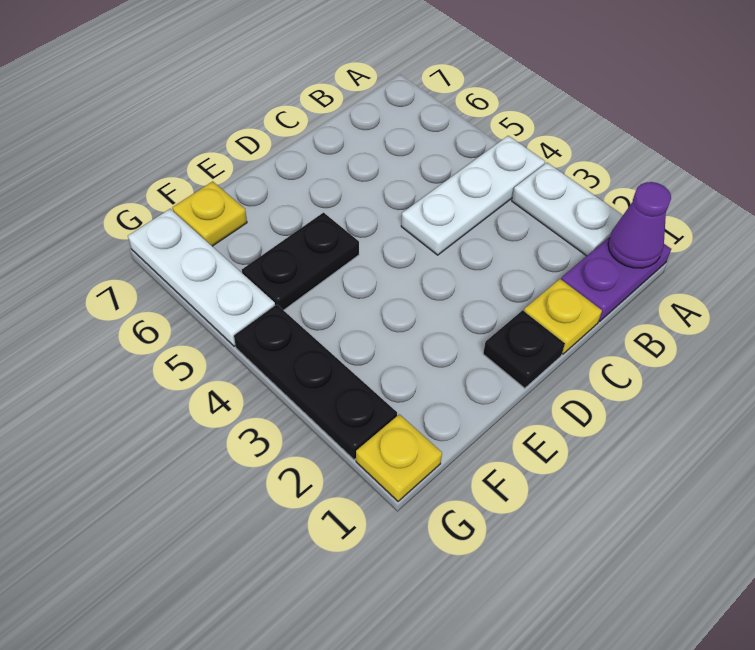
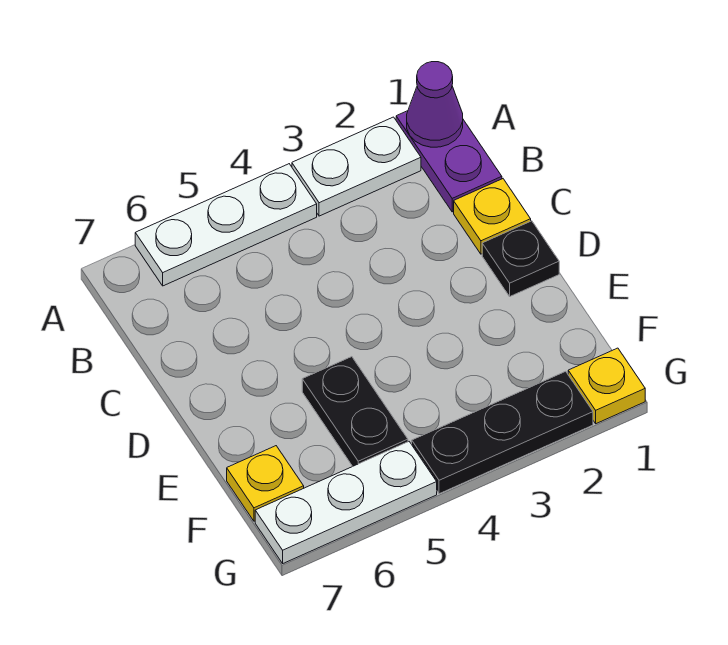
white 1x3 plate [401,136,545,255] -> white 1x3 plate turned to [135,164,317,286]

